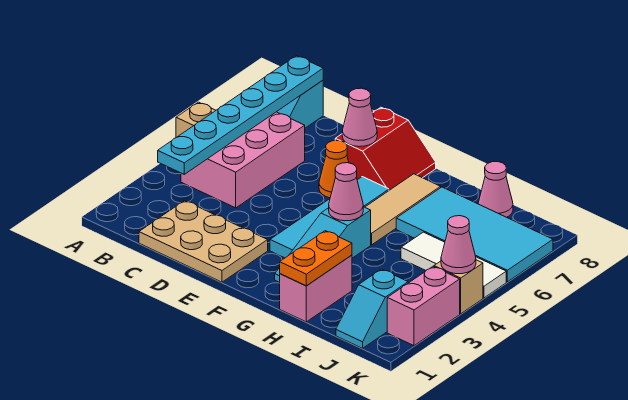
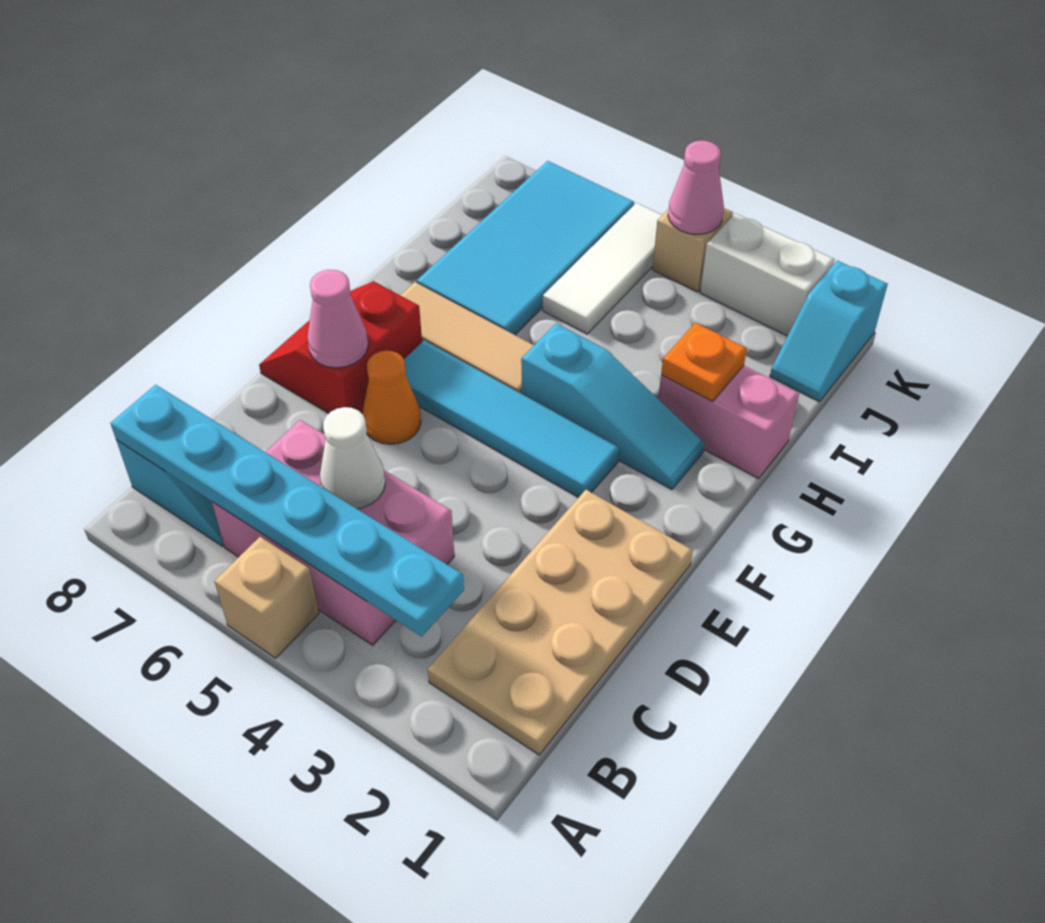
tan 2x3 plate [139,201,268,282] -> tan 2x4 plate [428,490,693,755]
none -> white 1x1 cone [320,407,385,509]
red 2x2 slope [335,107,436,190] -> red 2x2 slope turned to [259,281,422,414]
pink 1x1 cone [329,163,363,221] -> none
orange 1x2 plate [280,231,352,286] -> orange 1x1 plate [661,323,747,401]
pink 1x1 cone [478,162,513,217] -> none
cyan 1x2 slope [336,269,408,348] -> cyan 1x2 slope turned to [770,260,888,402]
pink 1x2 brick [387,267,460,346] -> white 1x2 brick [700,213,835,336]

